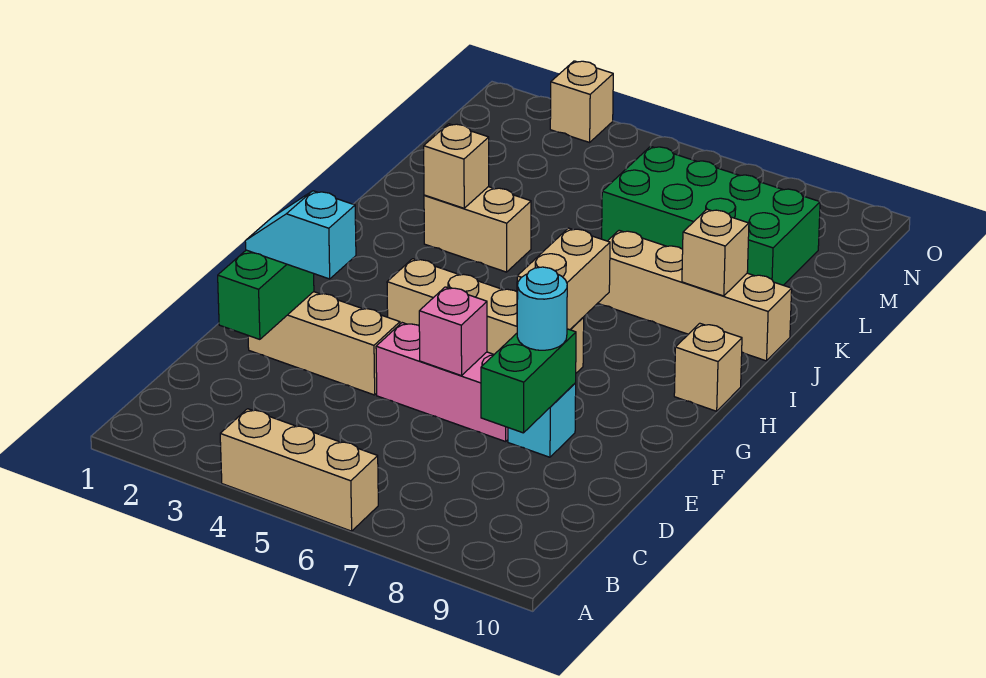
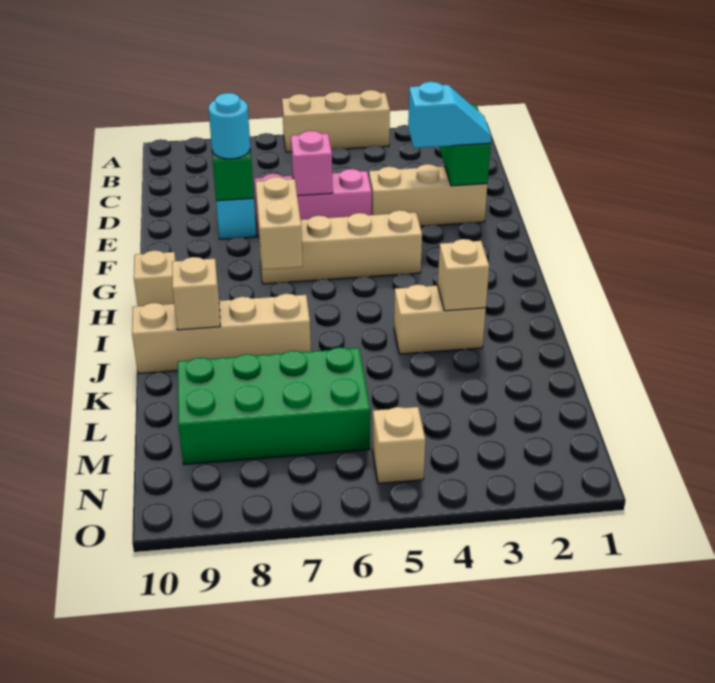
tan 1x1 brick [550,61,613,142] -> tan 1x1 brick moved to [372,407,425,484]

